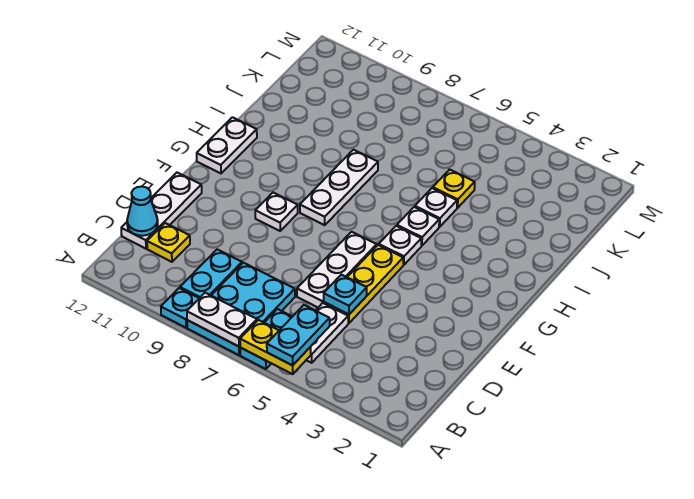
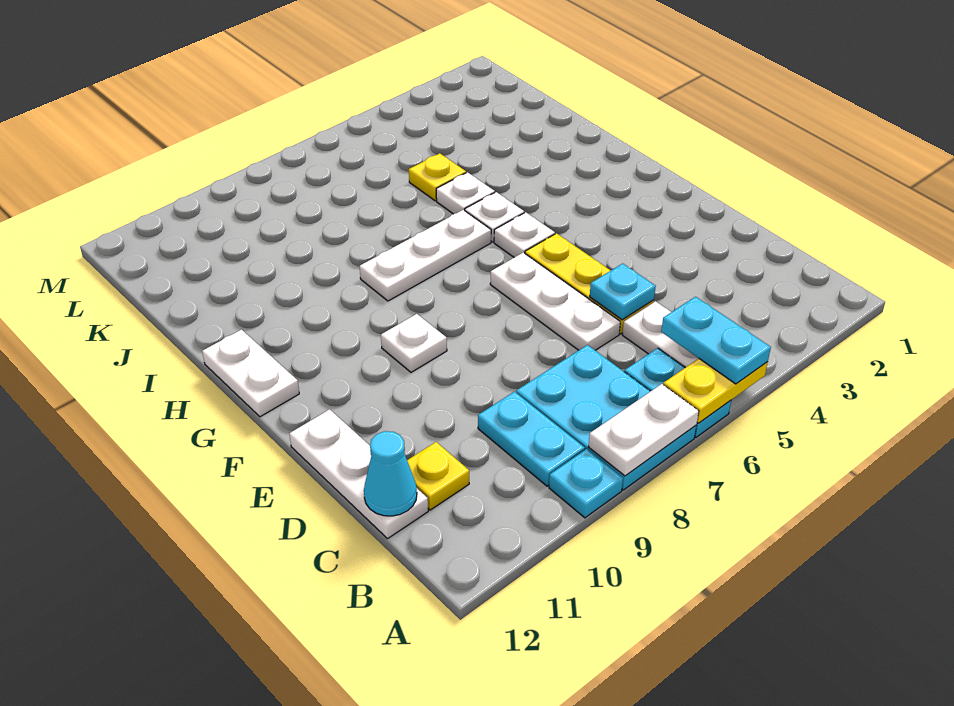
white 1x3 plate [300,150,378,225] -> white 1x3 plate turned to [360,210,491,301]

